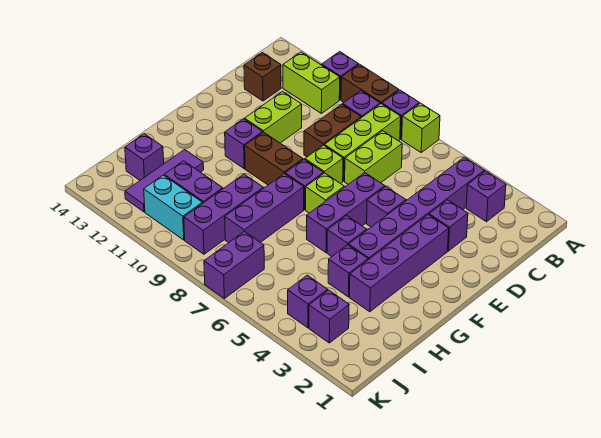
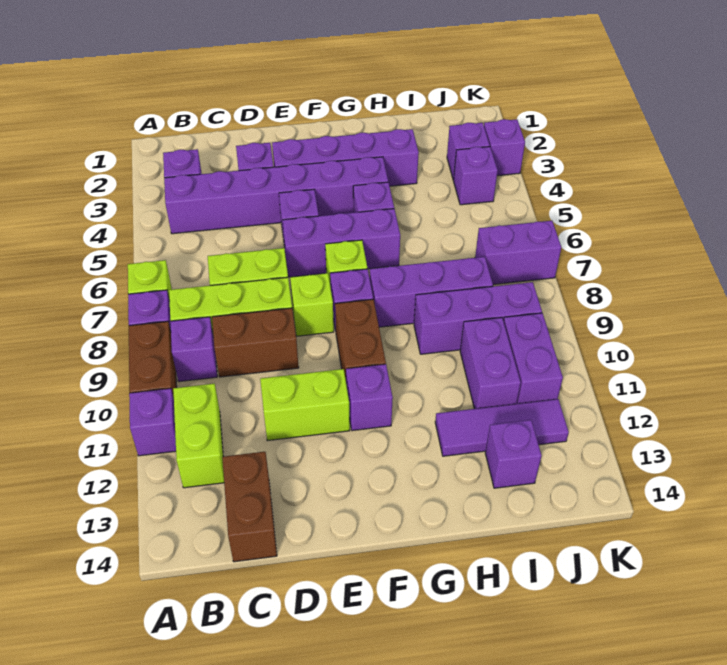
brown 1x1 brick [244,53,281,101] -> brown 1x2 brick [222,452,277,562]
purple 1x1 brick [328,245,368,297] -> purple 1x1 brick moved to [484,119,525,176]
cyan 1x2 brick [144,175,202,240] -> purple 1x2 brick [504,313,563,404]

